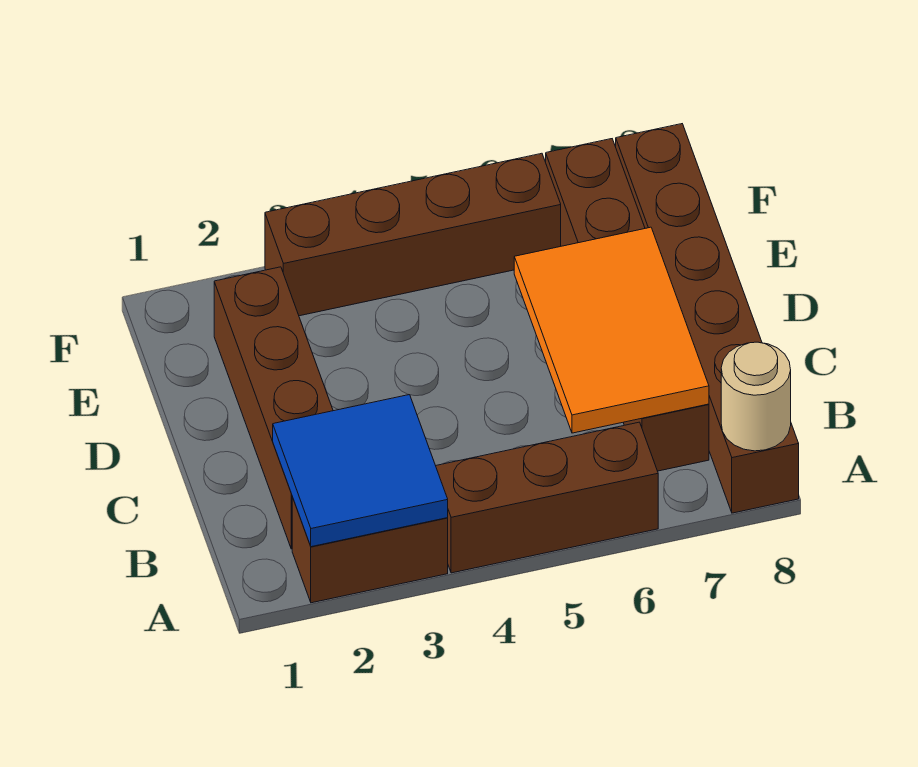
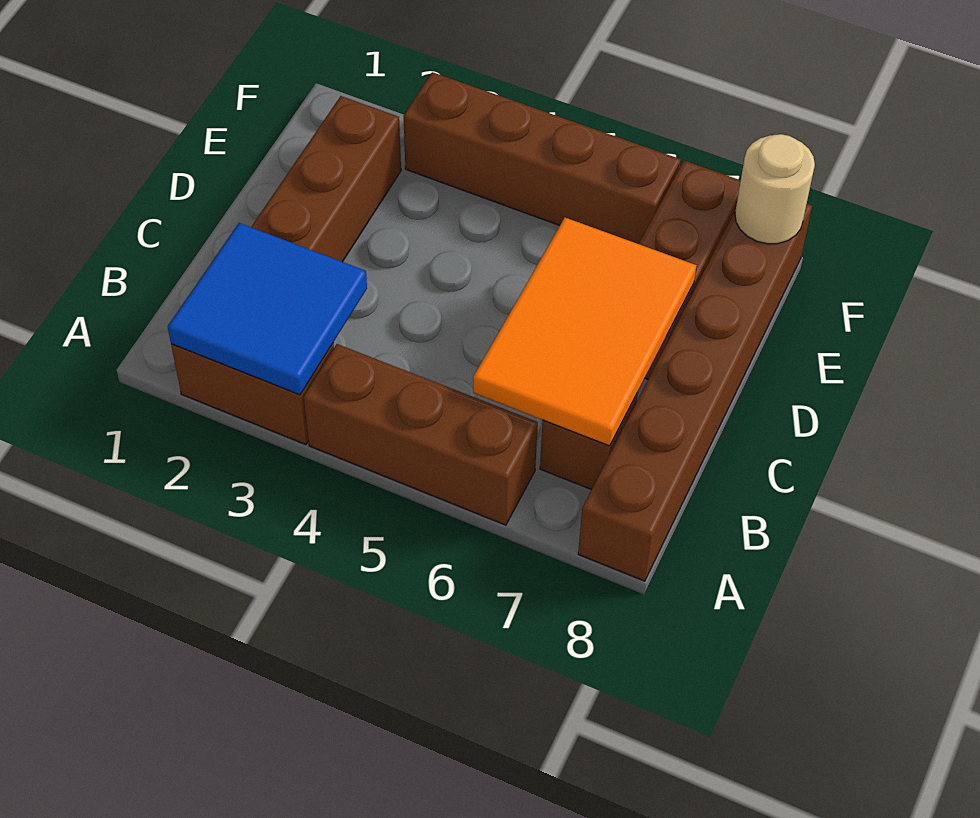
tan 1x1 round brick [721,342,791,451] -> tan 1x1 round brick moved to [735,134,815,244]

